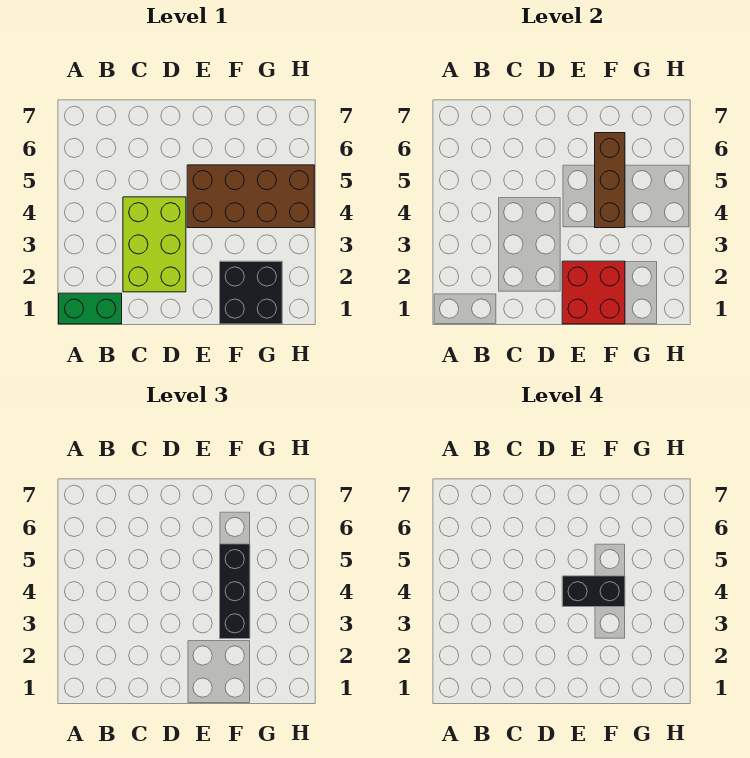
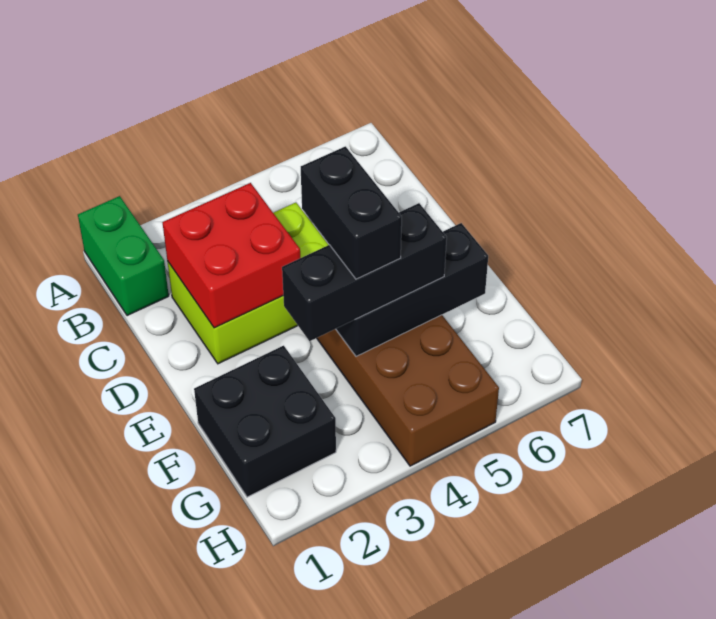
red 2x2 brick [562,261,625,324] -> red 2x2 brick moved to [163,183,300,328]
brown 1x3 brick [595,133,625,228] -> black 1x3 brick [336,223,488,356]

